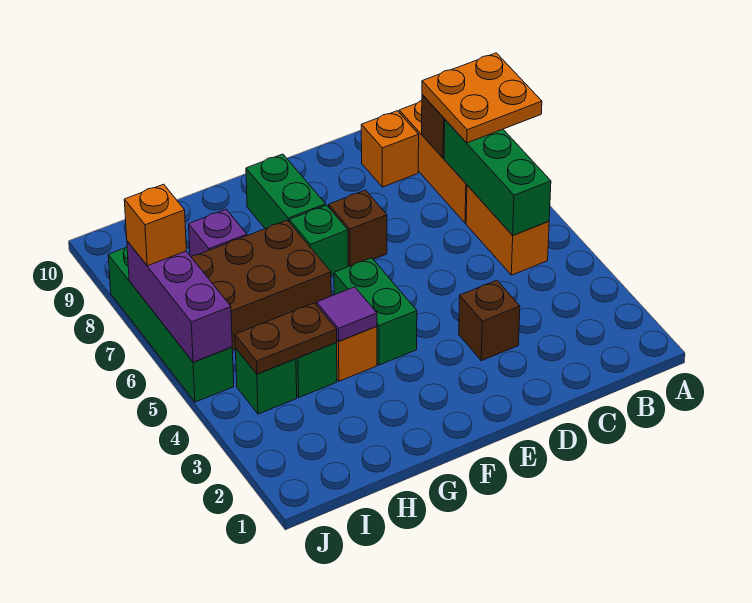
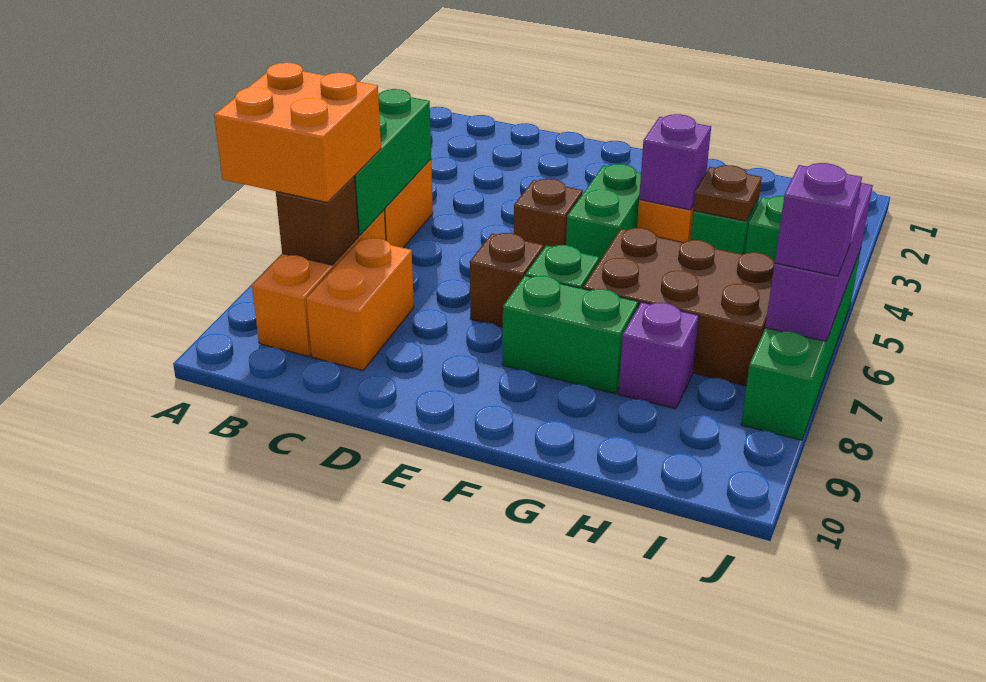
orange 2x2 plate [422,53,542,143] -> orange 2x2 brick [214,63,381,202]
orange 1x1 brick [361,111,419,187] -> orange 1x2 brick [306,238,414,371]
brown 1x1 brick [459,280,520,361] -> brown 1x1 brick moved to [514,179,583,249]
green 1x2 brick [246,154,326,229] -> green 1x2 brick turned to [502,276,638,394]
purple 1x1 tile [317,287,377,341] -> purple 1x1 brick [639,114,711,210]
brown 1x2 plate [235,303,337,374] -> brown 1x1 plate [693,165,762,221]
orange 1x1 brick [124,184,186,266] -> purple 1x1 brick [775,163,862,276]

